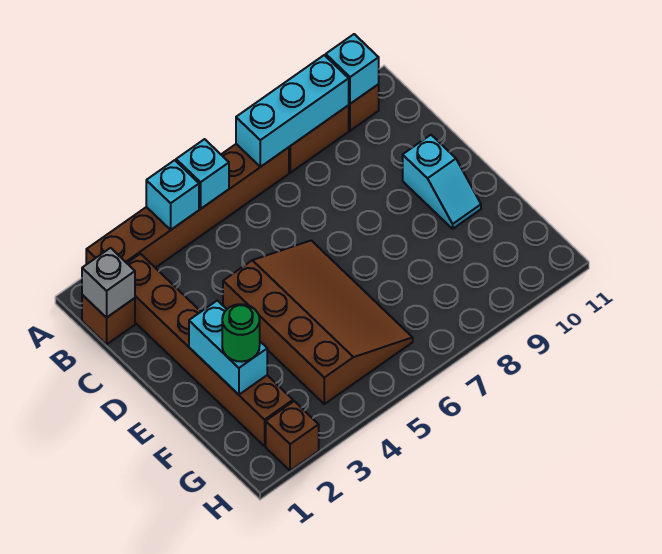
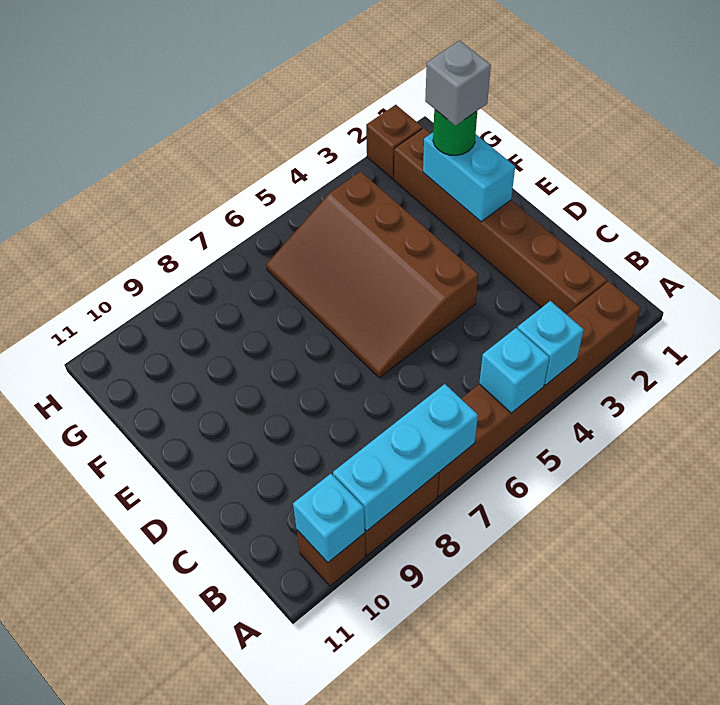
brown 1x1 brick [82,295,135,344] -> none
grey 1x1 brick [82,248,135,318] -> grey 1x1 brick moved to [425,41,491,126]
cyan 1x2 slope [403,135,481,229] -> none

